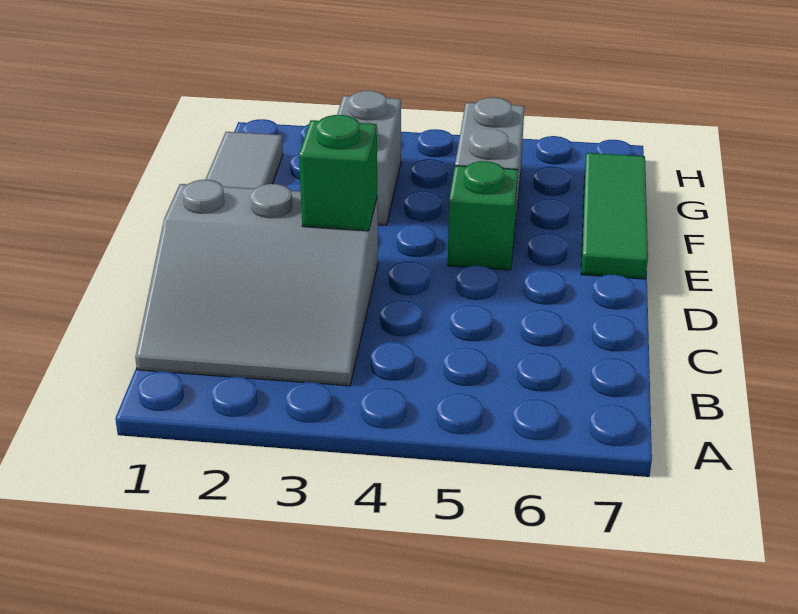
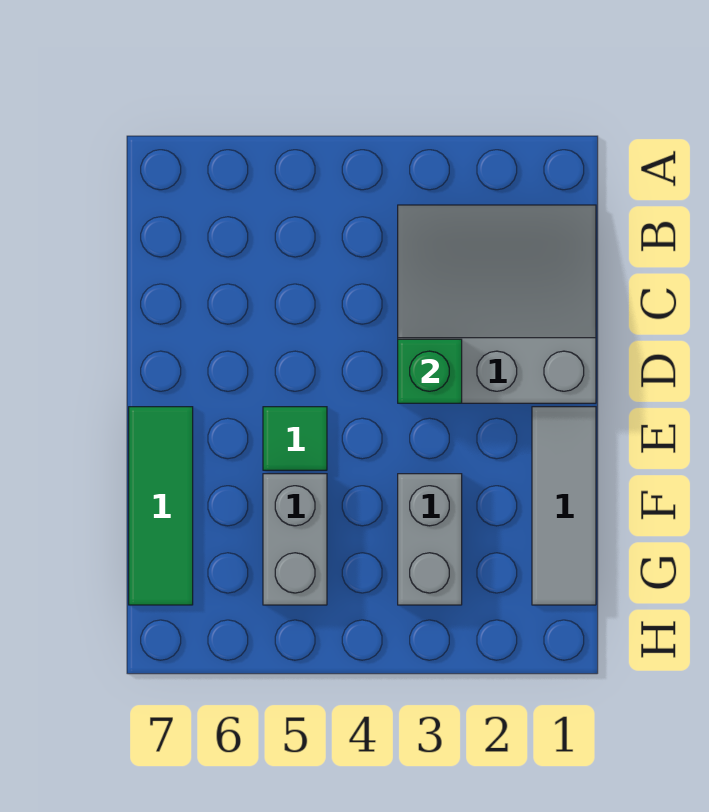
green 1x1 brick [448,161,518,270] -> green 1x1 tile [263,407,327,470]

